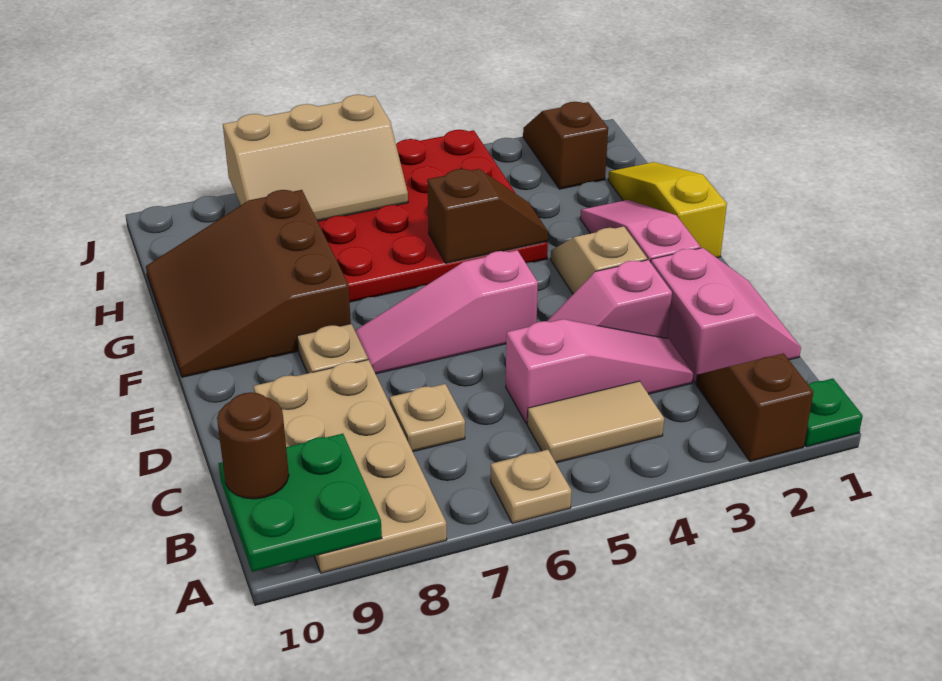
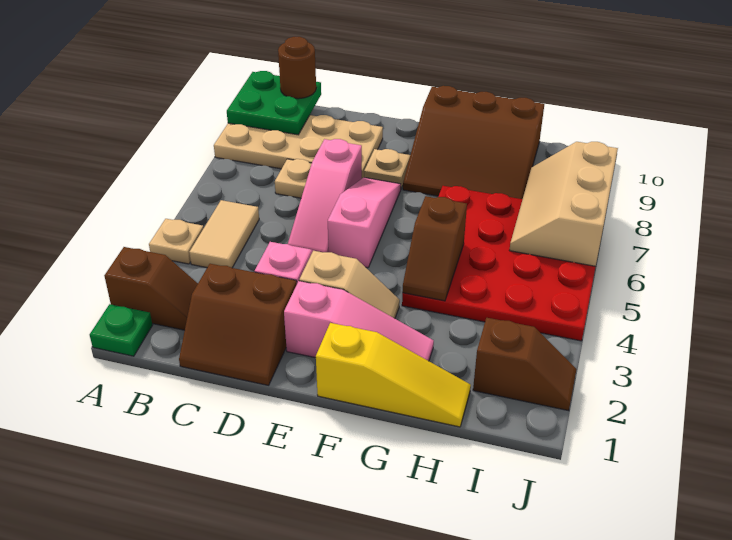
tan 1x1 plate [491,450,572,523] -> tan 1x1 plate moved to [149,219,204,264]
pink 2x2 slope [651,248,801,383] -> brown 2x2 slope [179,264,297,385]
pink 1x3 slope [506,319,693,424] -> pink 1x3 slope moved to [288,139,362,252]
brown 3x3 slope [146,190,351,377] -> brown 3x3 slope turned to [403,86,544,199]

